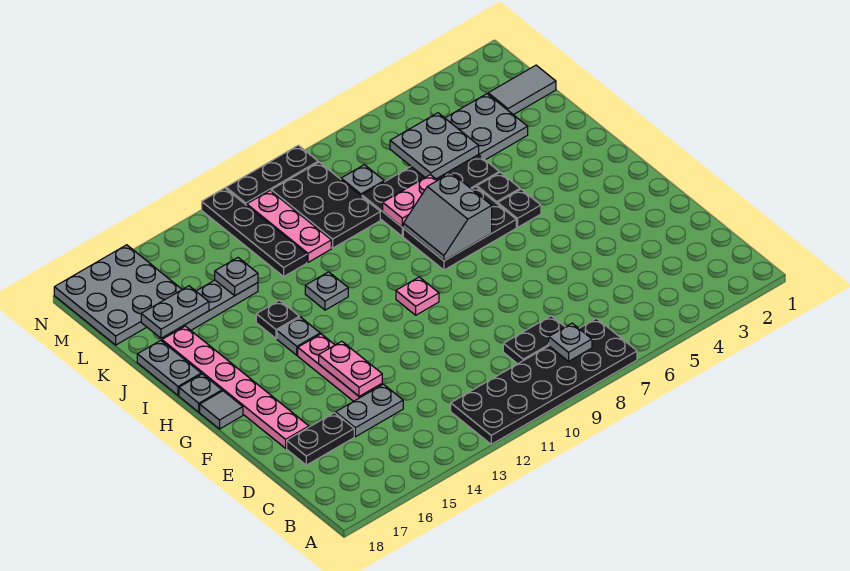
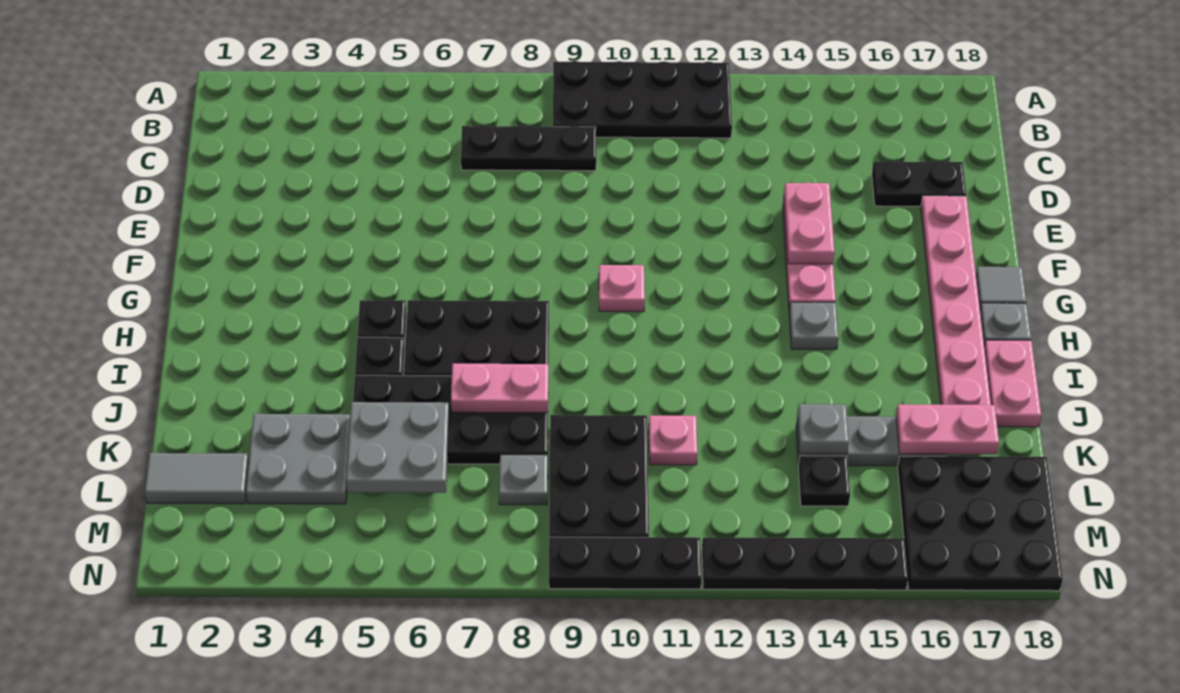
black 2x6 plate [451,318,637,444] -> black 2x4 plate [553,61,732,138]
grey 1x1 plate [549,323,592,361] -> none
black 1x2 plate [503,316,565,364] -> black 1x3 plate [461,125,596,171]
grey 1x2 plate [336,384,403,437] -> none
grey 2x2 slope [403,173,492,261] -> none
grey 1x1 plate [305,272,348,310] -> none
black 1x1 plate [256,300,299,339] -> black 1x1 plate moved to [798,456,850,506]
grey 1x2 plate [137,340,201,395] -> pink 1x2 plate [984,340,1041,427]
pink 1x3 plate [247,191,331,262] -> pink 1x1 plate [649,415,697,465]
black 1x4 plate [202,188,307,276] -> black 1x4 plate turned to [702,538,908,590]
grey 1x2 plate [141,286,209,338] -> pink 1x2 plate [896,404,999,454]
grey 3x3 plate [54,245,182,345] -> black 3x3 plate [898,456,1063,591]

